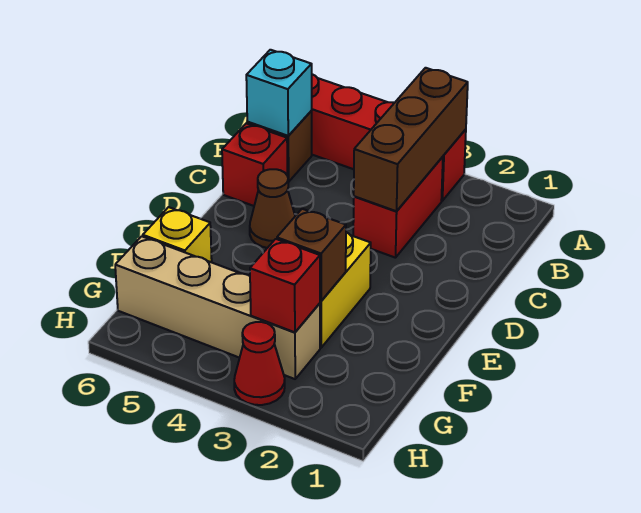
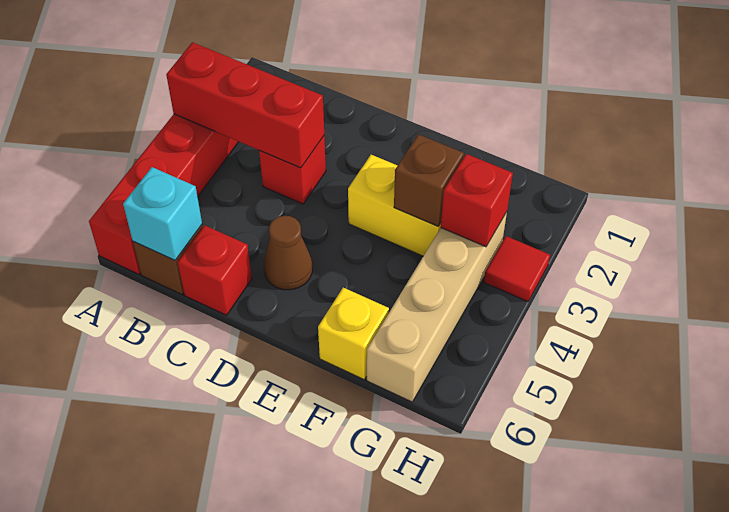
brown 1x3 brick [354,68,468,211] -> red 1x3 brick [166,42,324,168]
red 1x2 brick [353,157,443,258] -> red 1x1 brick [259,136,326,204]
red 1x1 cone [234,322,285,405] -> red 1x1 tile [484,236,550,302]

